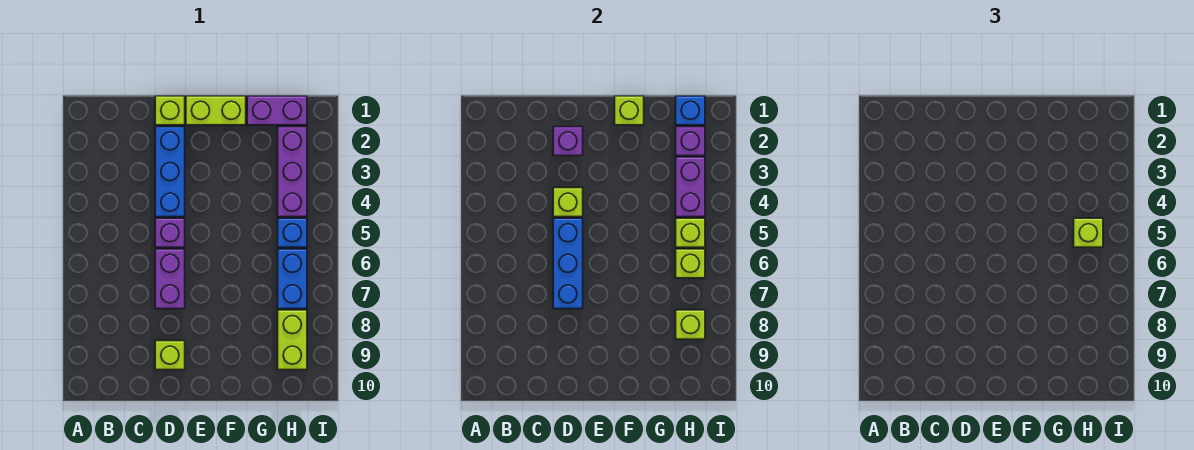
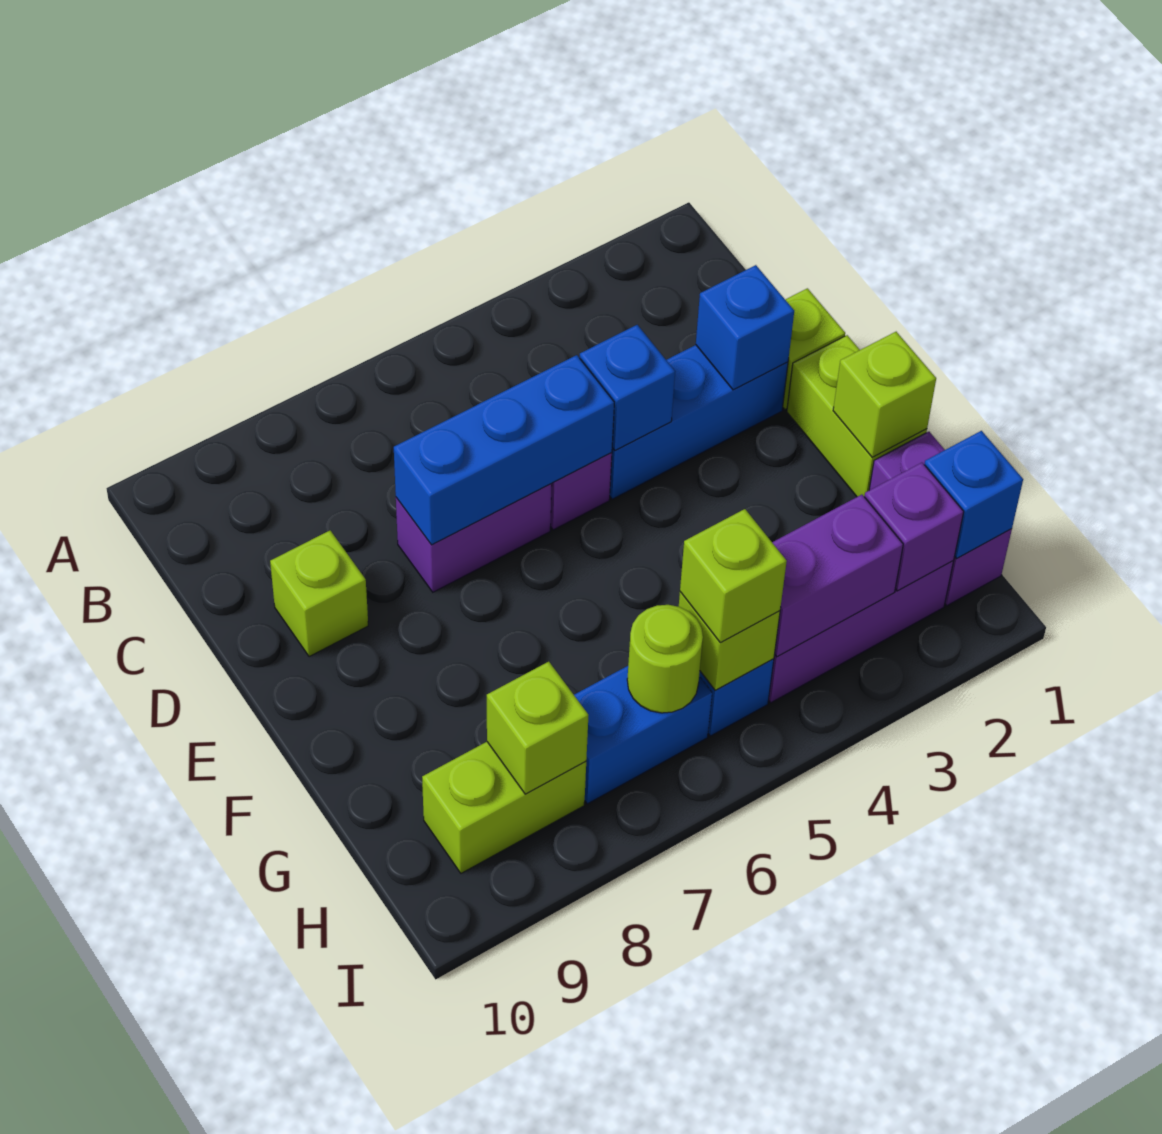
purple 1x1 brick [553,127,583,156] -> blue 1x1 brick [696,265,794,390]
lime 1x1 brick [553,188,583,217] -> blue 1x1 brick [580,325,675,450]
lime 1x1 brick [676,249,705,278] -> lime 1x1 round brick [627,605,703,713]

